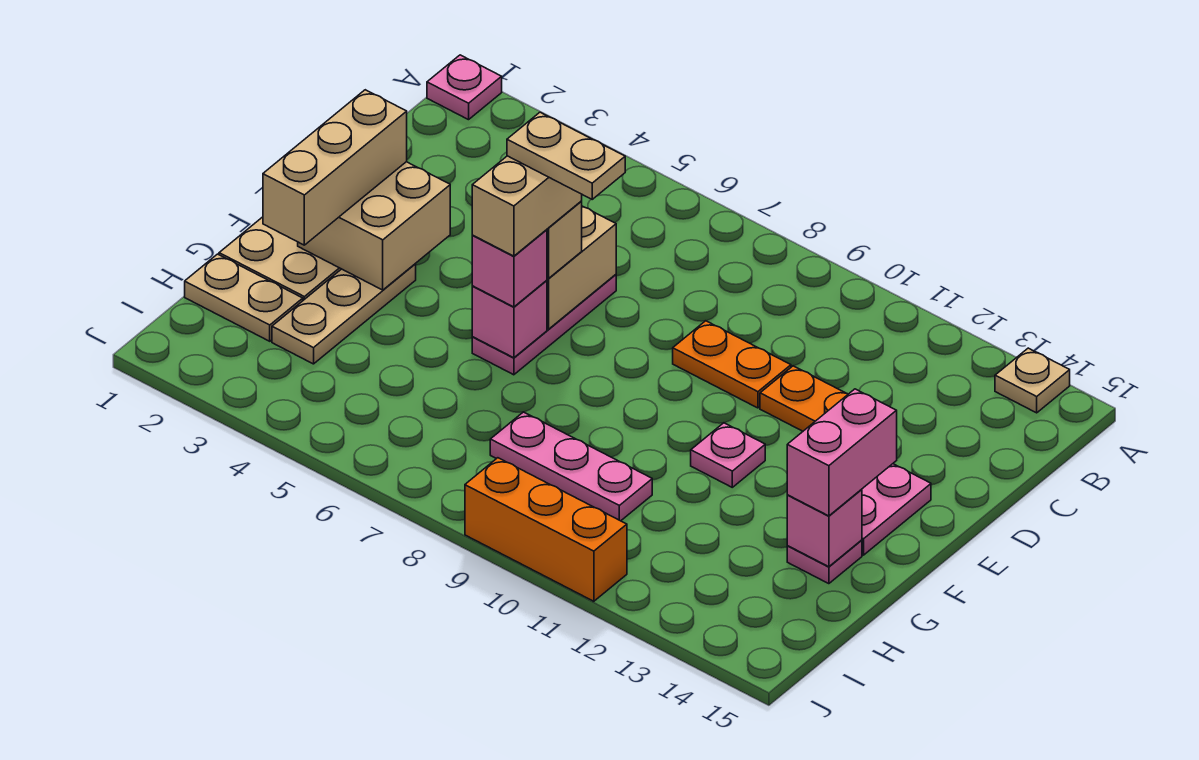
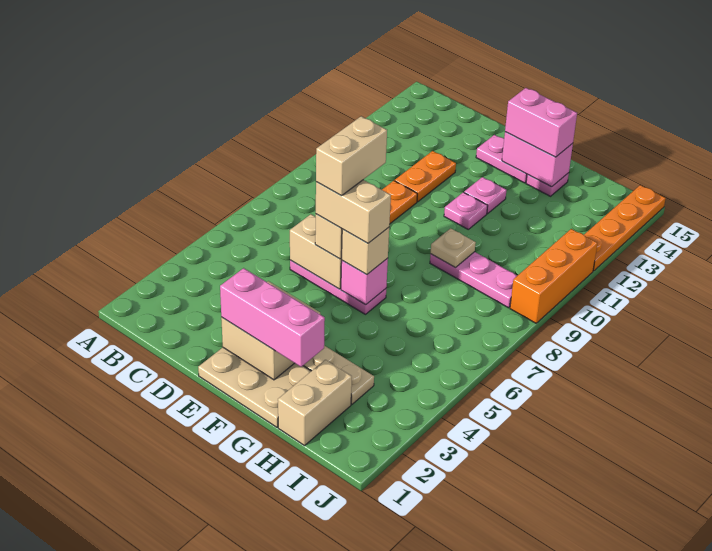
pink 1x1 plate [427,55,502,120] -> pink 1x1 plate moved to [464,177,506,214]
tan 1x1 plate [995,348,1070,413] -> tan 1x1 plate moved to [431,228,476,267]
tan 1x3 brick [263,90,407,245] -> pink 1x3 brick [220,268,325,367]
tan 1x2 plate [507,112,625,199] -> tan 1x2 brick [316,116,387,196]
pink 1x1 brick [472,230,547,307] -> tan 1x1 brick [341,228,389,275]
pink 1x1 brick [787,490,862,567] -> pink 1x2 brick [502,132,573,187]
tan 1x2 plate [185,254,303,341] -> tan 1x2 brick [278,360,352,446]
pink 1x3 plate [490,412,652,521] -> pink 1x3 plate turned to [430,252,517,308]
none -> orange 1x4 plate [584,185,666,271]

